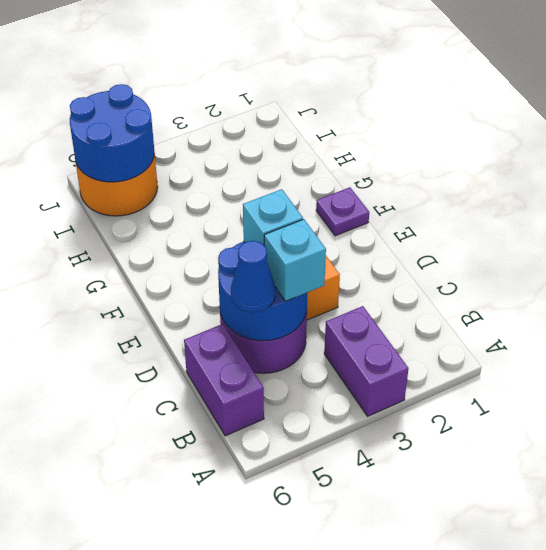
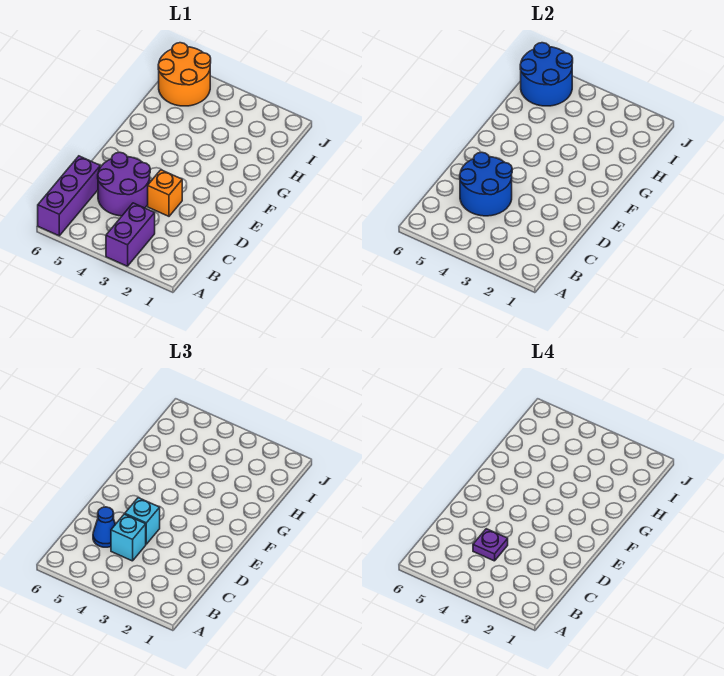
purple 1x2 brick [184,324,264,436] -> purple 1x3 brick [38,156,100,236]
purple 1x1 plate [316,187,369,236] -> purple 1x1 plate moved to [473,529,508,561]

